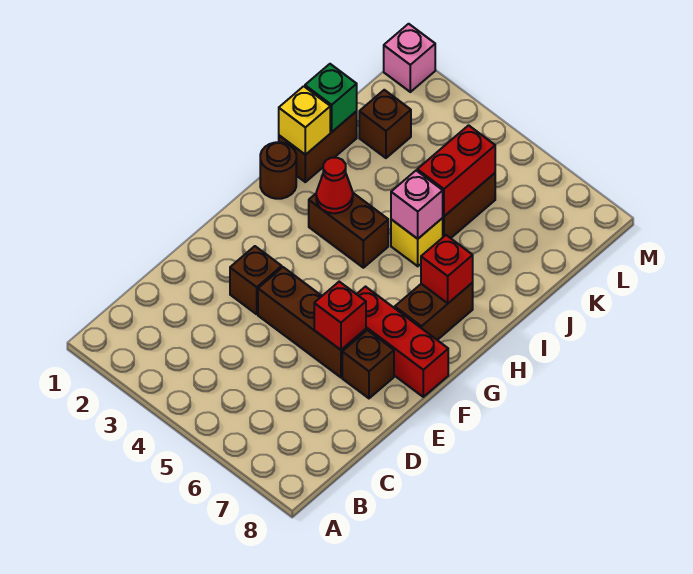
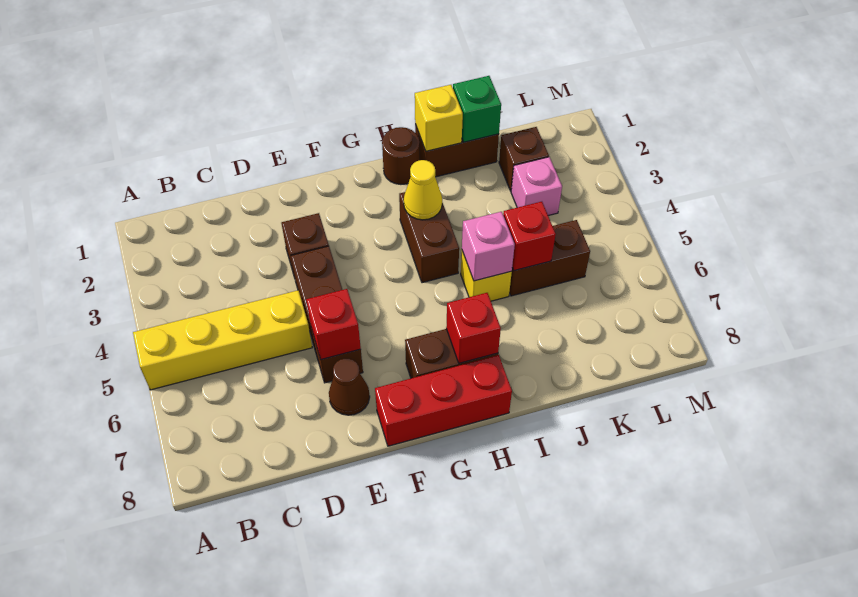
none -> yellow 1x4 brick [133,290,312,390]
brown 1x1 brick [342,330,394,398] -> brown 1x1 cone [329,358,370,415]
red 1x3 brick [357,287,448,397] -> red 1x3 brick turned to [375,355,512,446]
red 1x1 cone [316,158,353,213] -> yellow 1x1 cone [404,160,442,220]
red 1x2 brick [417,125,495,216] -> red 1x1 brick [503,202,556,271]
pink 1x1 brick [384,24,435,92] -> pink 1x1 brick moved to [511,157,562,216]

